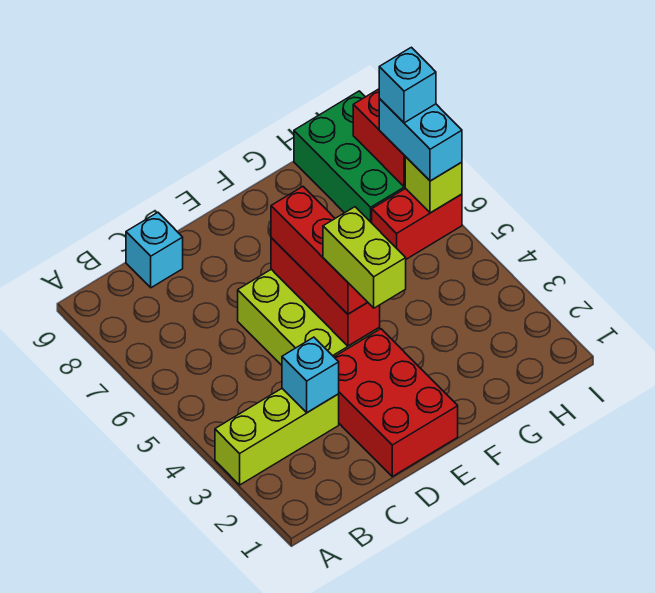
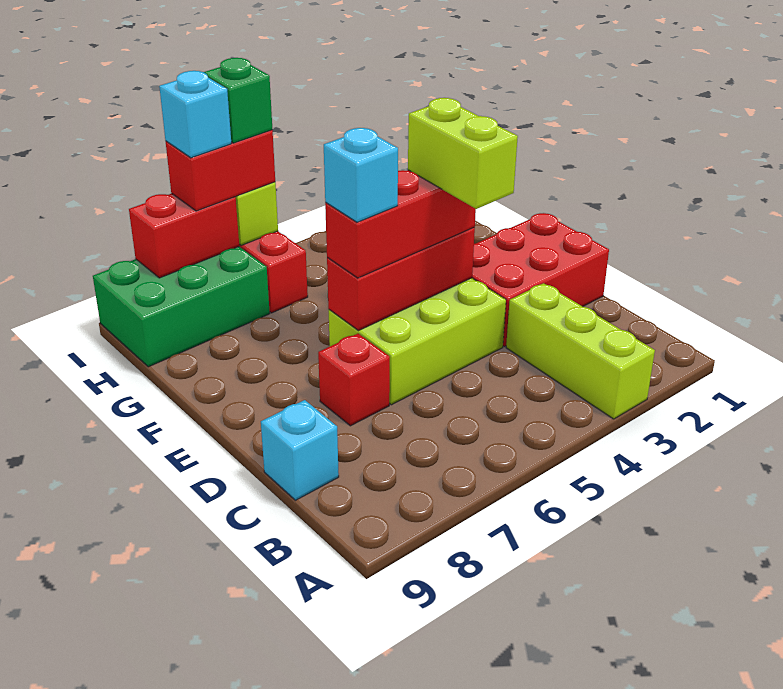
cyan 1x1 brick [282,337,339,413] -> cyan 1x1 brick moved to [324,128,398,222]
none -> red 1x1 brick [318,334,390,426]
lime 1x2 brick [323,207,406,308] -> lime 1x2 brick turned to [408,98,518,209]
cyan 1x2 brick [379,99,462,181] -> red 1x2 brick [166,130,275,211]
none -> green 1x1 brick [204,58,272,143]

